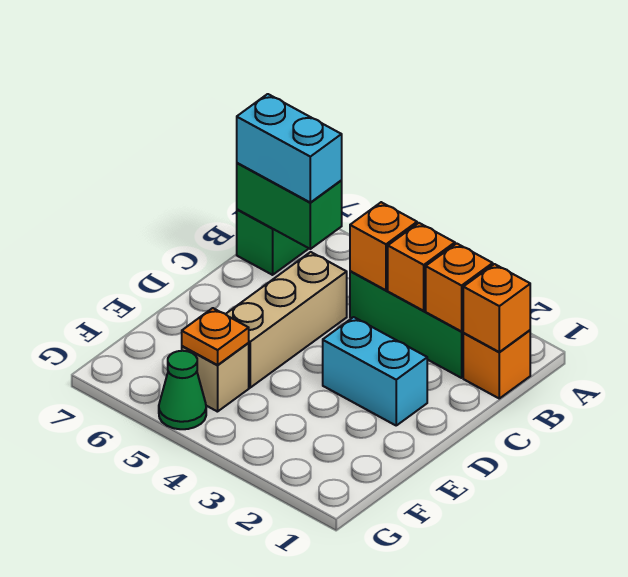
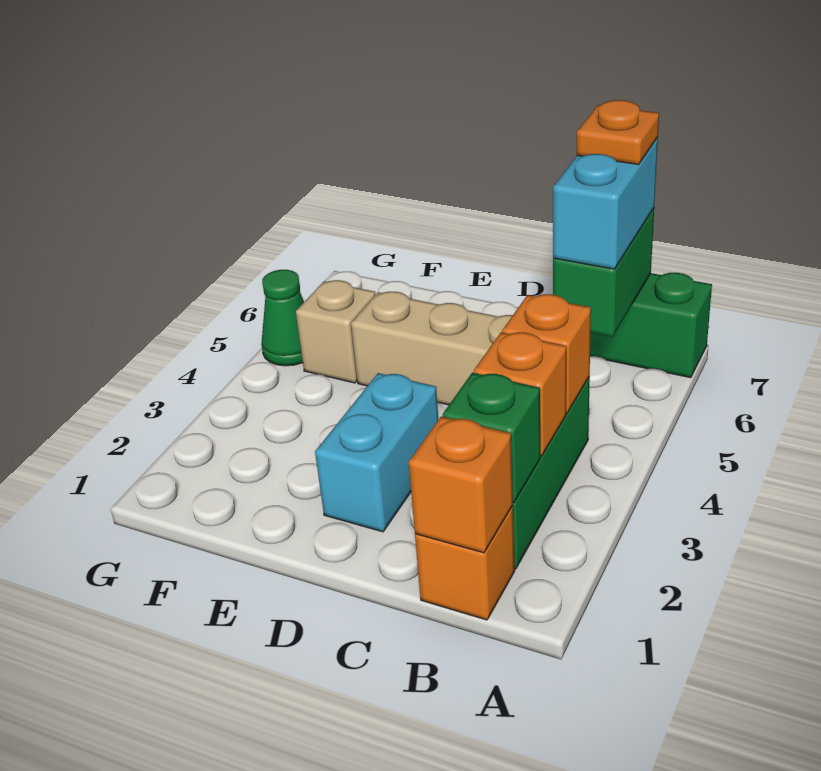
orange 1x1 brick [426,243,493,331] -> green 1x1 brick [442,373,540,502]
orange 1x1 plate [182,308,249,365] -> orange 1x1 plate moved to [577,100,659,165]

